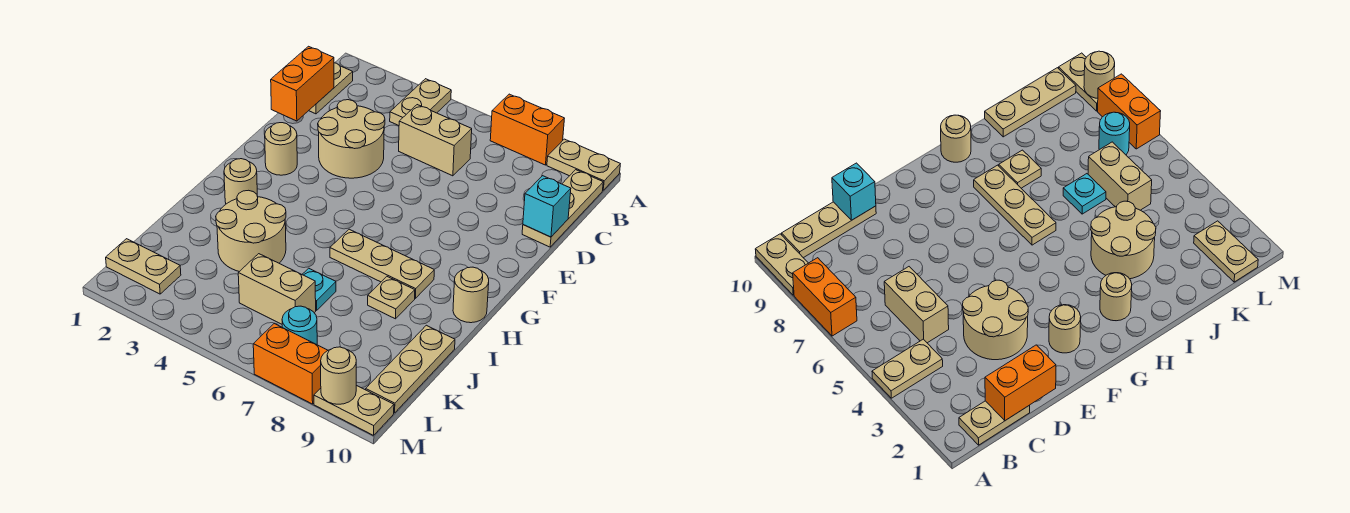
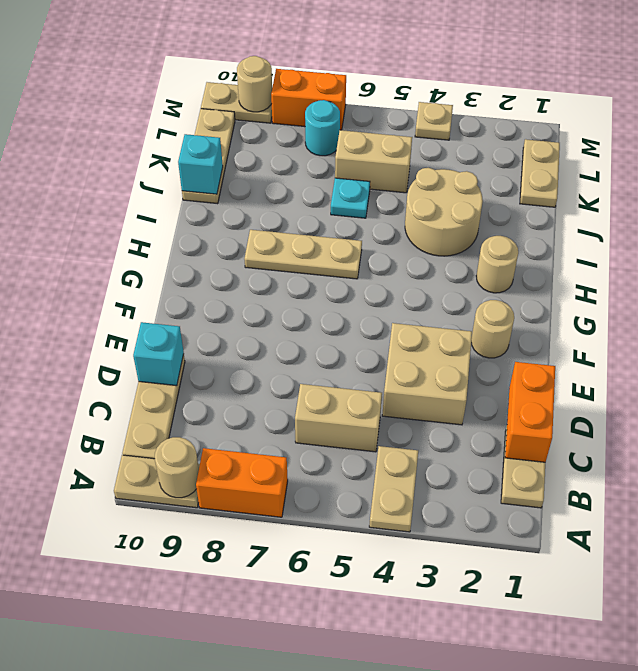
tan 2x2 round brick [318,100,385,178] -> tan 2x2 brick [382,323,472,425]
tan 1x1 round brick [453,267,489,323] -> tan 1x1 round brick moved to [155,437,199,498]
tan 1x1 plate [368,277,415,319] -> tan 1x1 plate moved to [415,102,453,140]
none -> cyan 1x1 brick [178,134,223,194]
tan 1x2 plate [106,239,181,294] -> tan 1x2 plate turned to [520,139,560,207]

